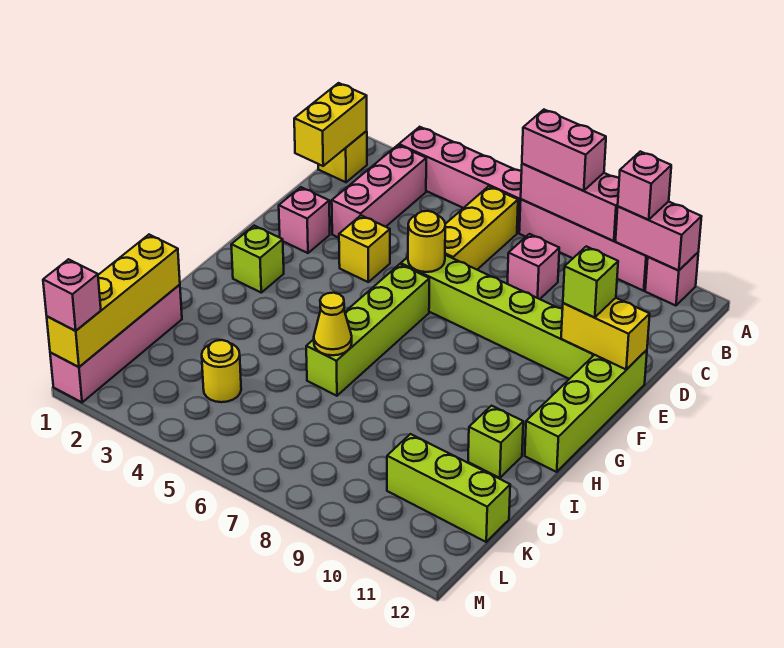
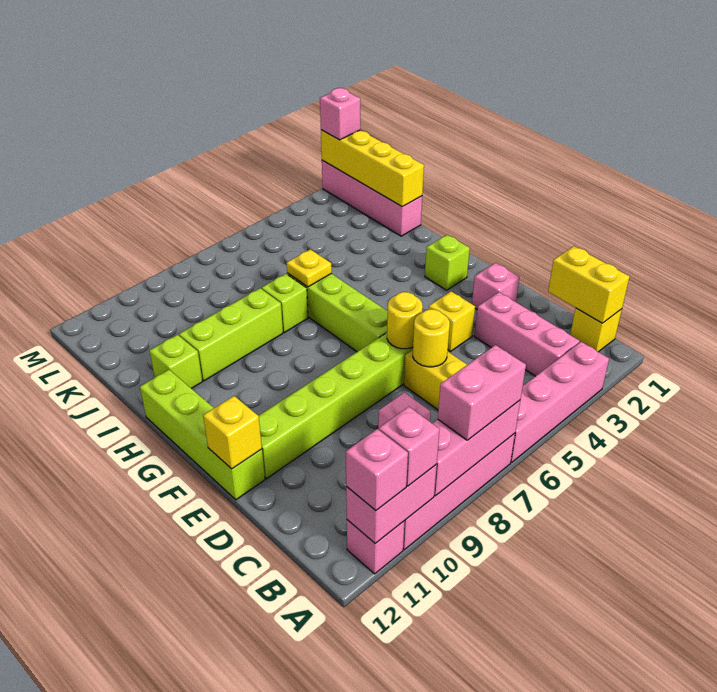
none -> pink 1x1 brick [346,429,408,511]
yellow 1x2 brick [561,298,650,370] -> yellow 1x1 brick [203,396,262,469]
lime 1x1 brick [563,246,618,318] -> lime 1x1 brick moved to [262,274,308,332]
yellow 1x1 cone [314,293,352,355] -> yellow 1x1 plate [287,249,332,287]
yellow 1x1 round brick [202,340,241,402] -> yellow 1x1 round brick moved to [413,309,450,367]
lime 1x3 brick [387,434,510,542] -> lime 1x3 brick moved to [179,288,283,381]

